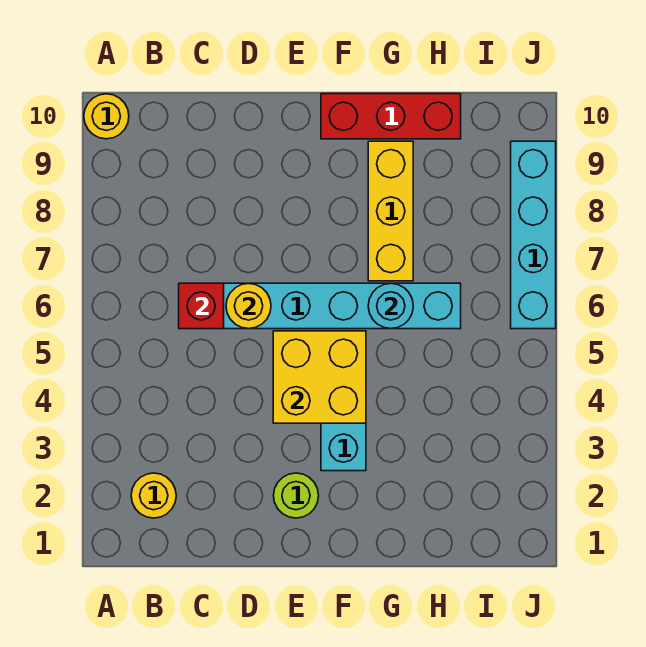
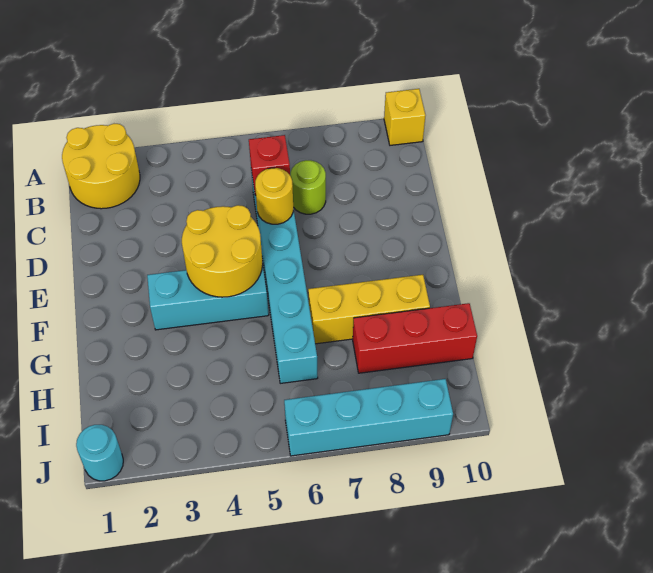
yellow 1x1 round brick [84,94,129,139] -> yellow 1x1 brick [384,89,426,145]
yellow 1x1 round brick [131,473,176,518] -> yellow 2x2 round brick [62,124,140,209]
lime 1x1 round brick [273,473,319,518] -> lime 1x1 round brick moved to [290,160,326,214]
yellow 2x2 brick [273,331,366,423] -> yellow 2x2 round brick [182,205,263,297]
red 1x3 brick [321,94,461,139] -> red 1x3 brick turned to [353,303,477,373]
cyan 1x1 round brick [368,283,413,329] -> cyan 1x1 round brick moved to [76,425,123,481]

